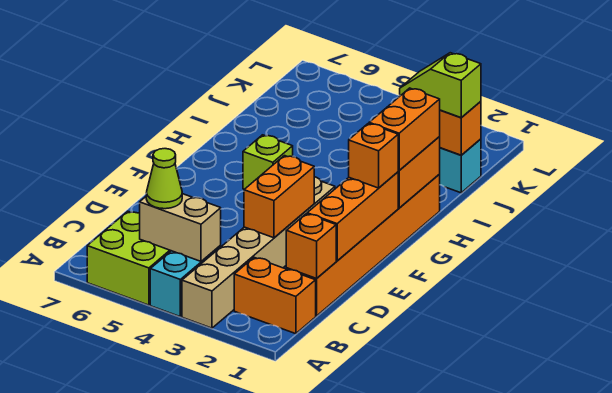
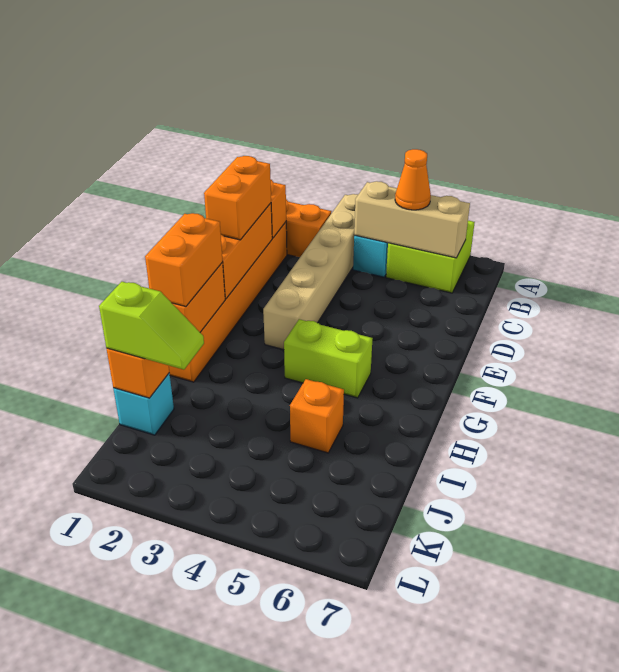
tan 1x2 brick [140,194,221,261] -> tan 1x3 brick [354,181,470,258]
lime 1x1 cone [146,149,182,209] -> orange 1x1 cone [395,149,431,210]
orange 1x2 brick [244,156,314,238] -> orange 1x2 brick moved to [204,156,271,240]
orange 1x1 brick [349,123,399,188] -> orange 1x1 brick moved to [290,379,344,453]
lime 1x1 brick [243,135,293,189] -> lime 1x2 brick [284,319,372,398]

